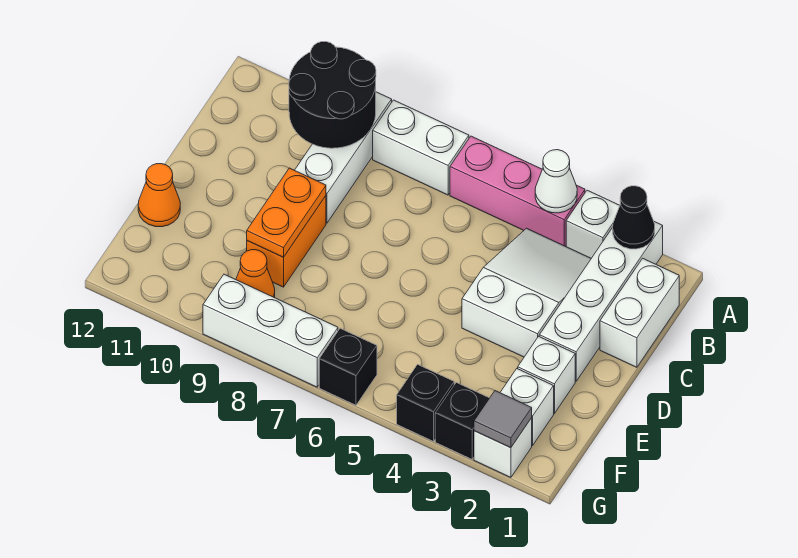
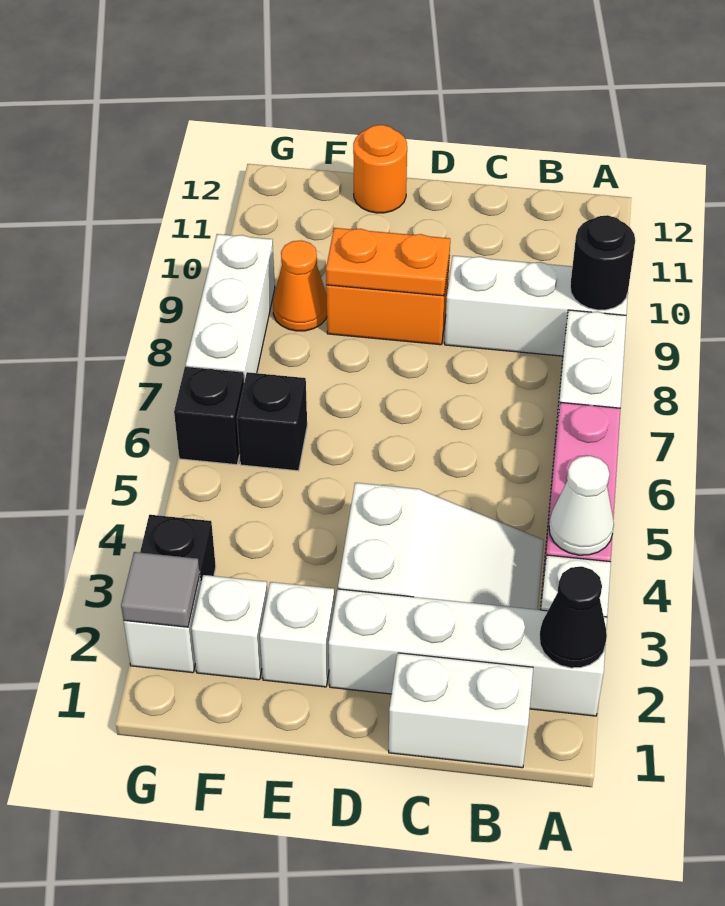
black 2x2 round brick [289,42,376,148] -> black 1x1 round brick [570,215,635,310]
orange 1x1 cone [138,164,180,227] -> orange 1x1 round brick [353,125,407,213]
black 1x1 brick [397,364,454,441] -> black 1x1 brick moved to [237,372,307,471]

